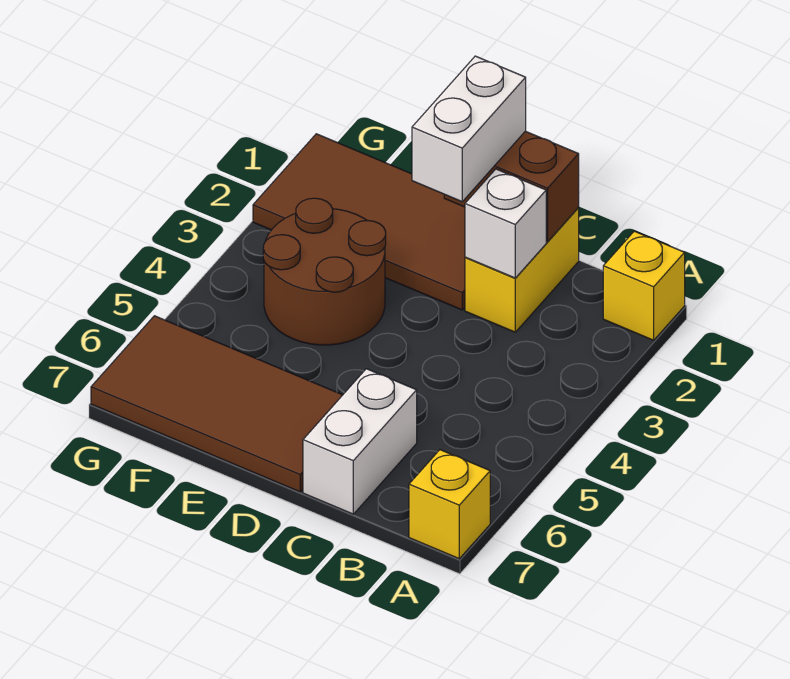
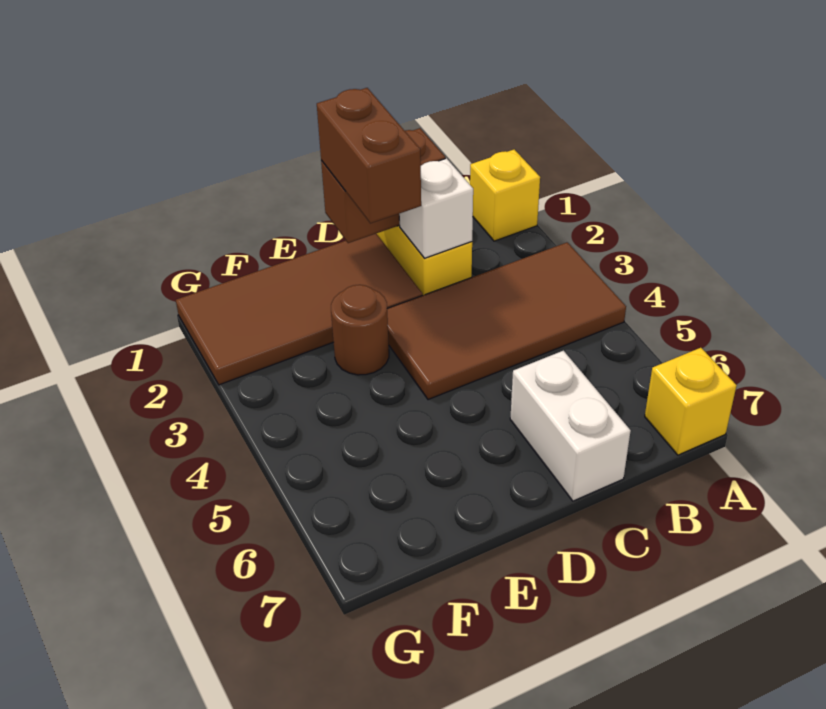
white 1x2 brick [412,56,526,202] -> brown 1x2 brick [317,88,421,223]
brown 2x4 tile [91,316,342,492] -> brown 2x4 tile moved to [387,242,626,400]
brown 2x2 round brick [263,198,386,345] -> brown 1x1 round brick [331,285,389,375]

